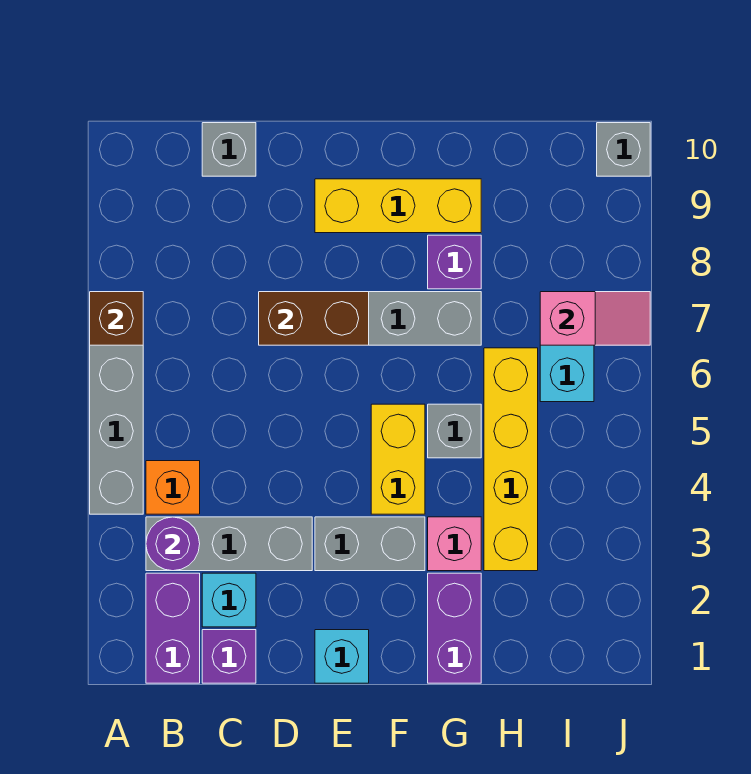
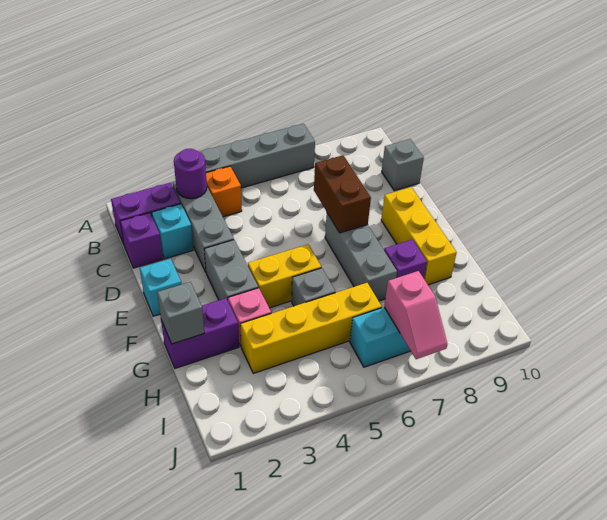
brown 1x1 brick [90,292,143,345] -> none
grey 1x1 brick [597,123,650,176] -> grey 1x1 brick moved to [157,282,204,344]

